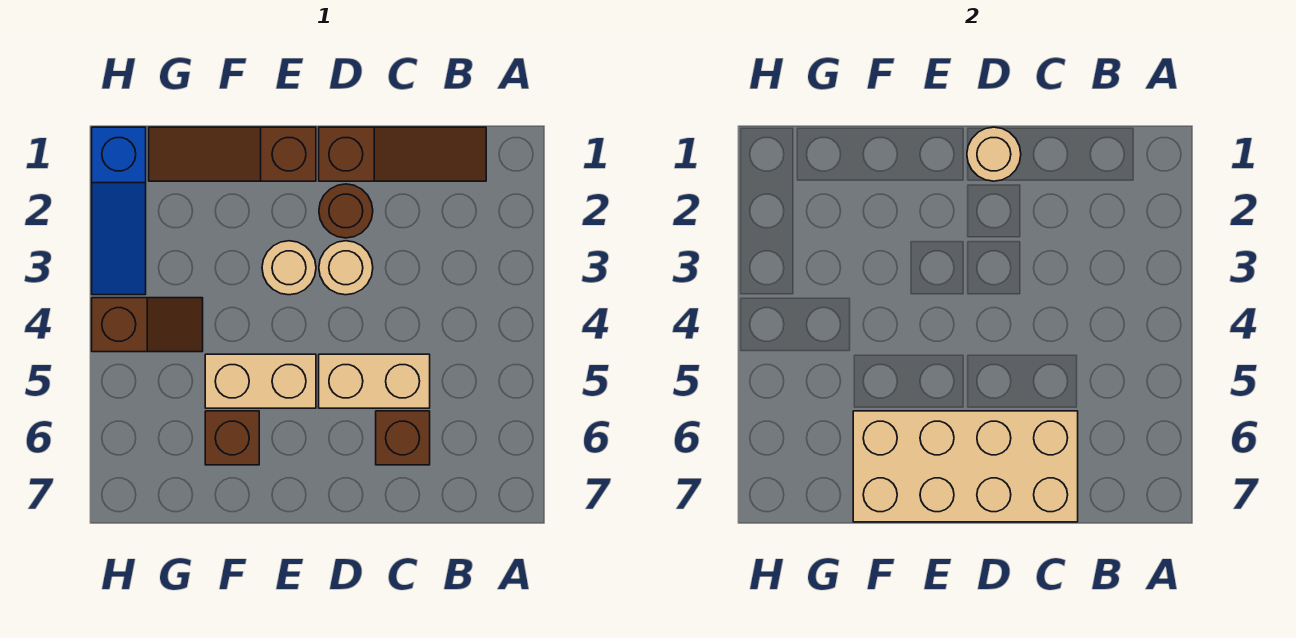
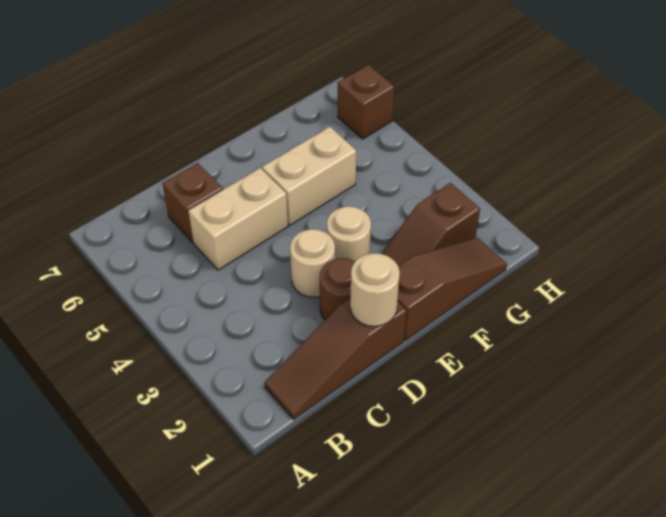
tan 2x4 brick [853,411,1078,522] -> none
brown 1x1 brick [205,411,259,465] -> brown 1x1 brick moved to [338,65,394,139]
brown 1x2 slope [92,298,203,352] -> brown 1x2 slope moved to [382,183,480,266]
blue 1x3 slope [92,127,146,295] -> none

